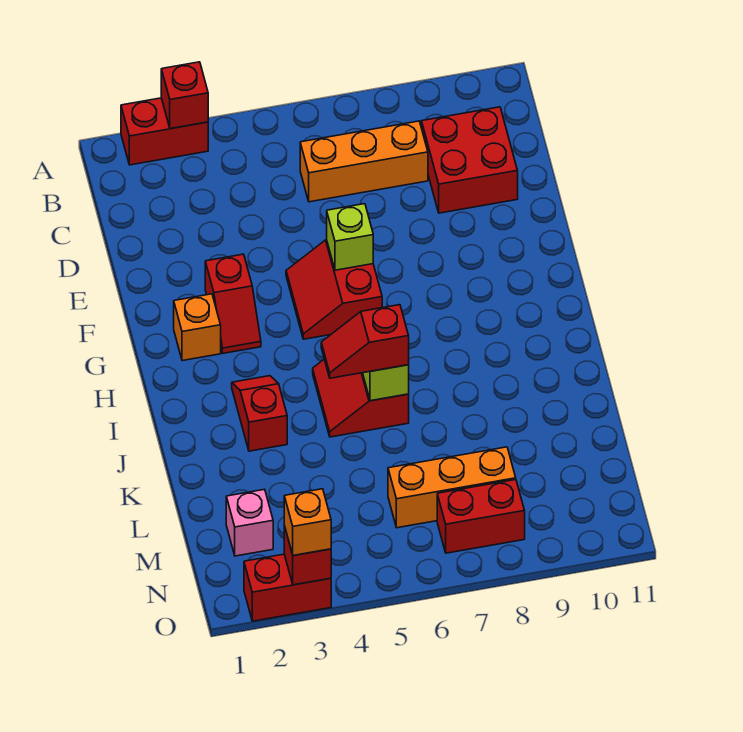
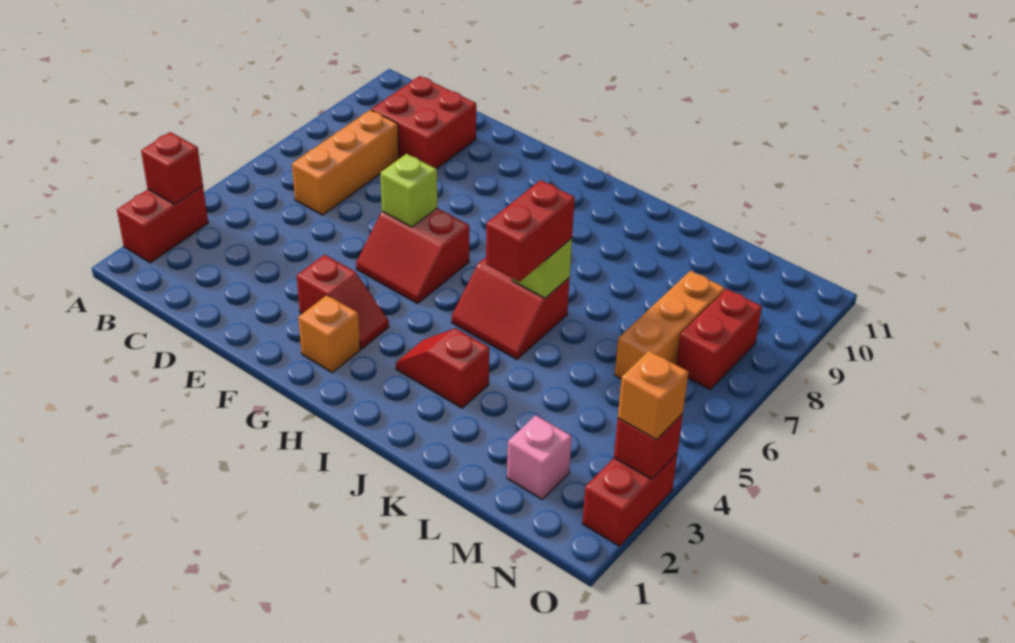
red 1x2 slope [321,305,409,378] -> red 1x2 brick [486,180,575,282]

